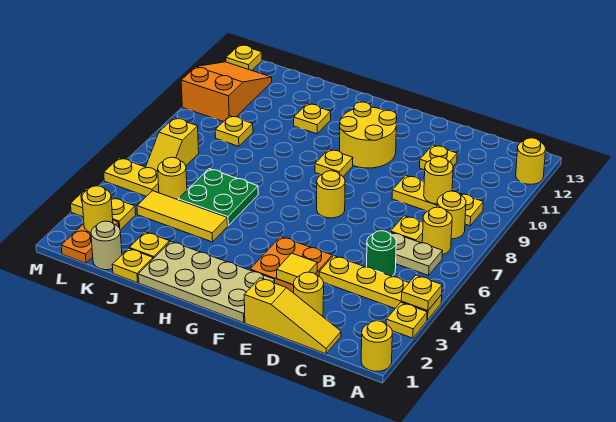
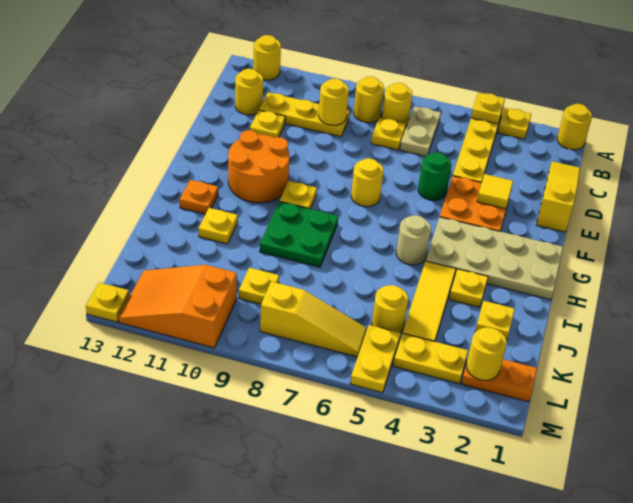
yellow 1x3 plate [392,175,483,226] -> yellow 1x3 plate turned to [259,92,350,137]
green 1x1 round brick [367,231,396,276] -> green 1x1 round brick moved to [418,153,452,200]
yellow 1x1 round brick [294,272,324,316] -> yellow 1x1 round brick moved to [235,69,263,115]
tan 2x4 plate [138,241,275,323] -> tan 2x4 plate turned to [426,217,563,300]
yellow 2x2 round brick [339,102,397,168] -> orange 2x2 round brick [228,130,289,203]
none -> orange 1x1 plate [180,180,218,214]
green 2x2 plate [178,169,258,225] -> green 2x2 plate moved to [260,201,338,267]
yellow 1x1 plate [112,248,153,283] -> yellow 1x1 plate moved to [449,269,488,307]
tan 1x1 round brick [91,221,122,270] -> tan 1x1 round brick moved to [396,215,431,265]
yellow 1x2 plate [71,189,136,230] -> yellow 1x2 plate turned to [393,333,468,384]
yellow 1x2 slope [146,118,199,171] -> yellow 1x3 slope [260,281,367,357]

